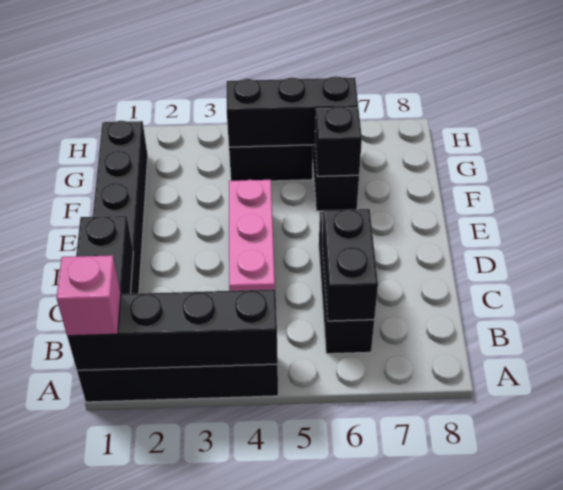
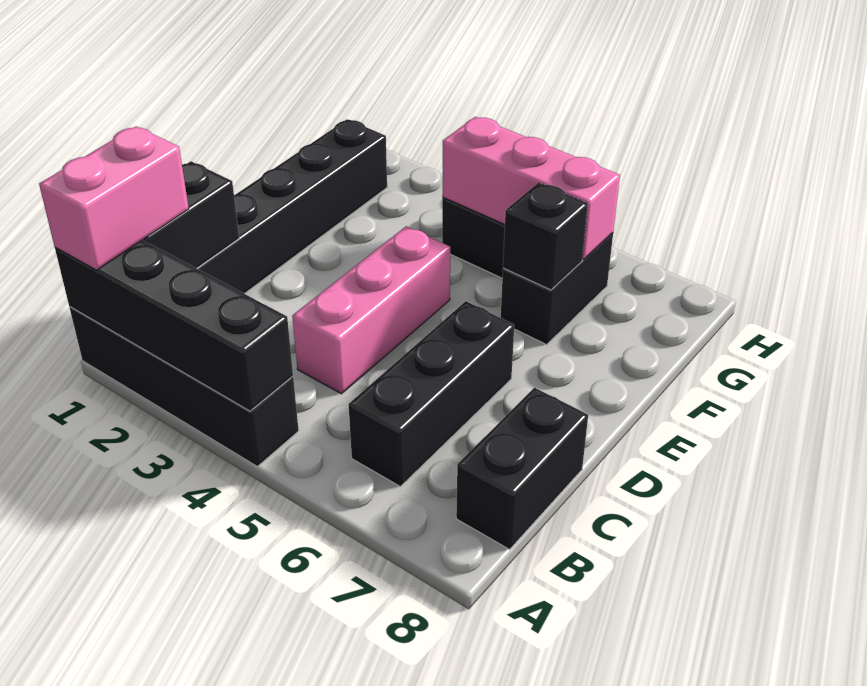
pink 1x1 brick [57,255,121,336] -> pink 1x2 brick [39,126,189,270]
black 1x2 brick [322,209,378,321] -> black 1x2 brick moved to [456,388,588,549]
black 1x3 brick [227,76,358,147] -> pink 1x3 brick [442,117,620,259]

